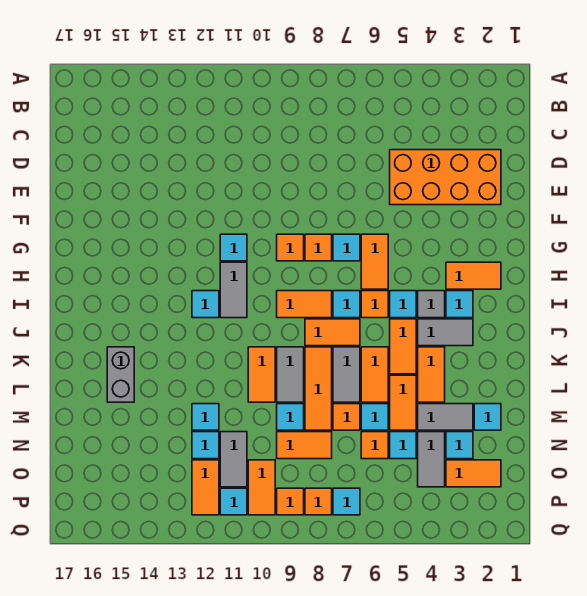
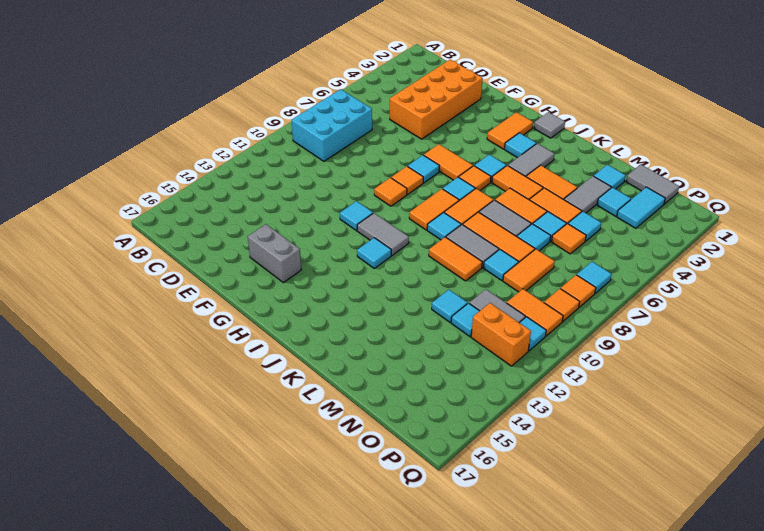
none -> cyan 2x3 brick [292,89,372,161]
grey 1x1 tile [418,291,445,318] -> grey 1x1 tile moved to [534,112,565,138]
none -> cyan 1x1 tile [427,212,461,240]
grey 1x2 brick [107,347,134,402] -> grey 1x2 brick moved to [248,224,301,283]
orange 1x1 tile [333,404,360,430] -> cyan 1x1 tile [517,224,551,251]
grey 1x2 tile [418,432,445,487] -> grey 1x2 tile moved to [626,165,679,204]
orange 1x2 tile [446,460,501,487] -> cyan 1x2 tile [617,187,665,228]
orange 1x2 tile [192,460,219,515] -> orange 1x2 brick [471,303,531,366]

